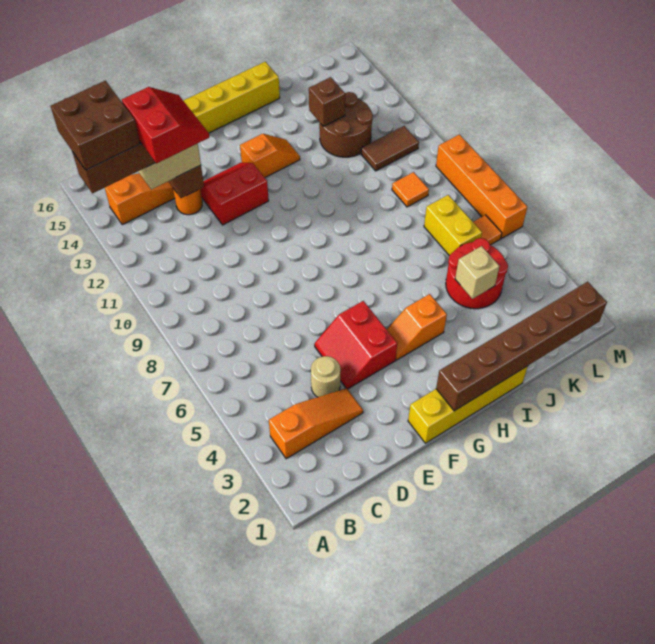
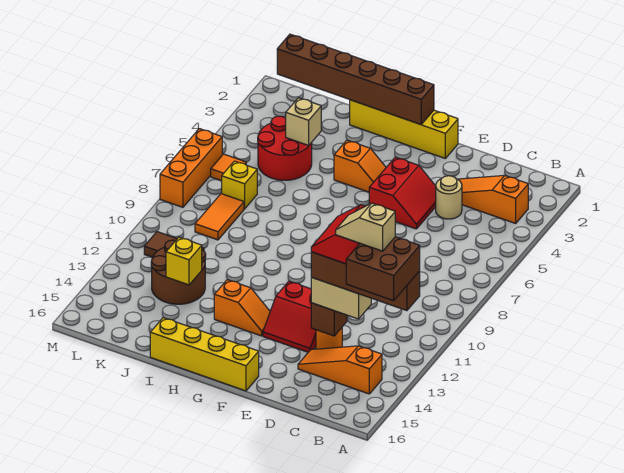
none -> tan 1x2 slope [336,203,395,251]
orange 1x2 slope [240,134,300,177] -> orange 1x2 slope turned to [214,280,270,336]
brown 1x1 brick [309,77,345,126] -> yellow 1x1 brick [166,237,202,285]
yellow 1x2 brick [424,195,482,255] -> yellow 1x1 brick [222,161,257,209]
orange 1x1 tile [392,172,429,207] -> orange 1x2 tile [195,194,244,240]
orange 1x4 brick [436,135,527,238] -> orange 1x3 brick [160,129,222,207]

